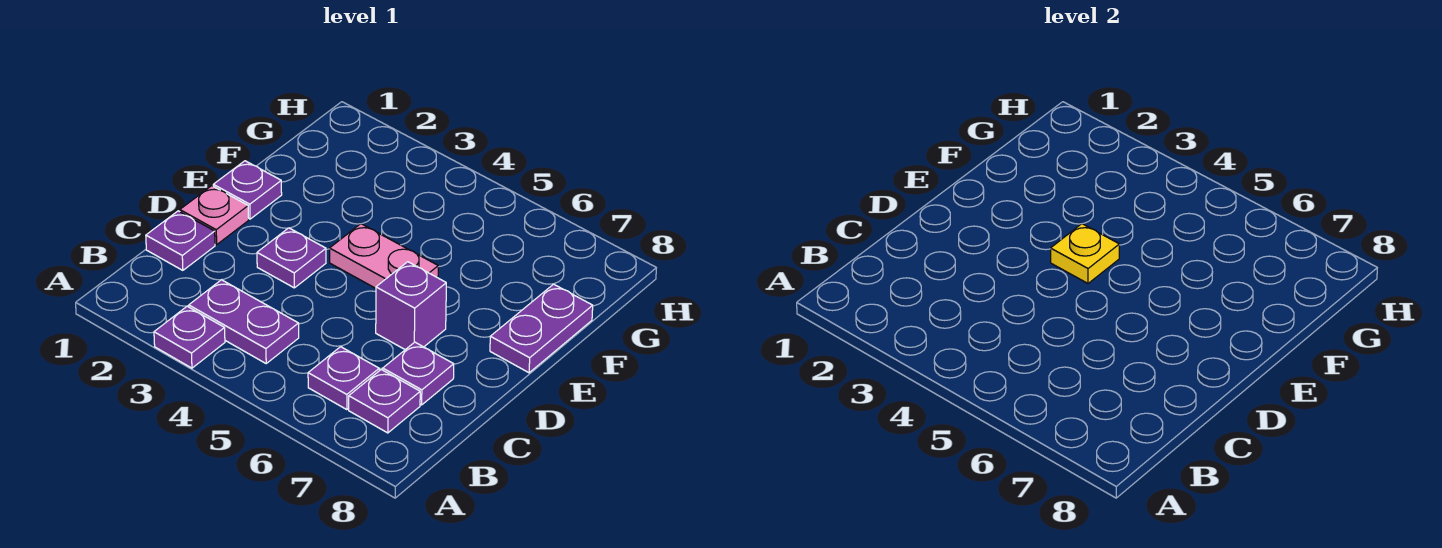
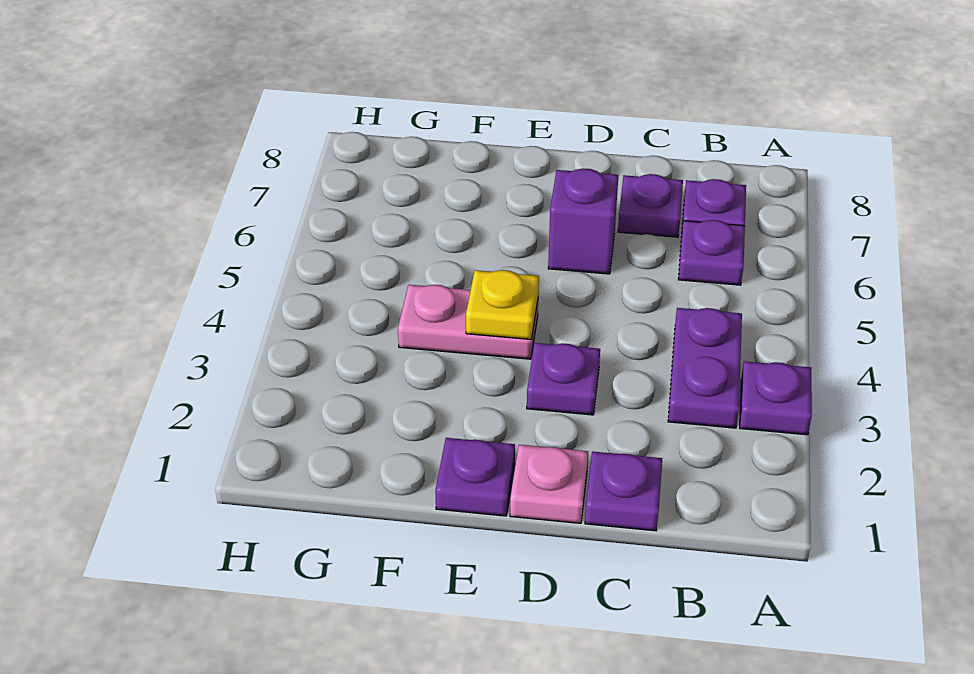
pink 1x2 plate [330,224,438,288] -> pink 1x2 plate turned to [398,285,538,359]
purple 1x2 plate [490,284,593,373] -> none

